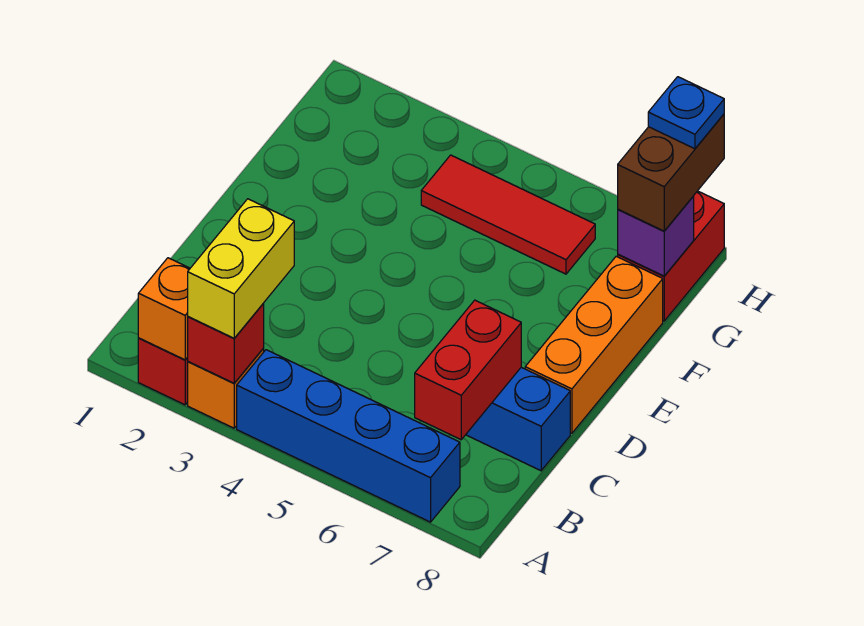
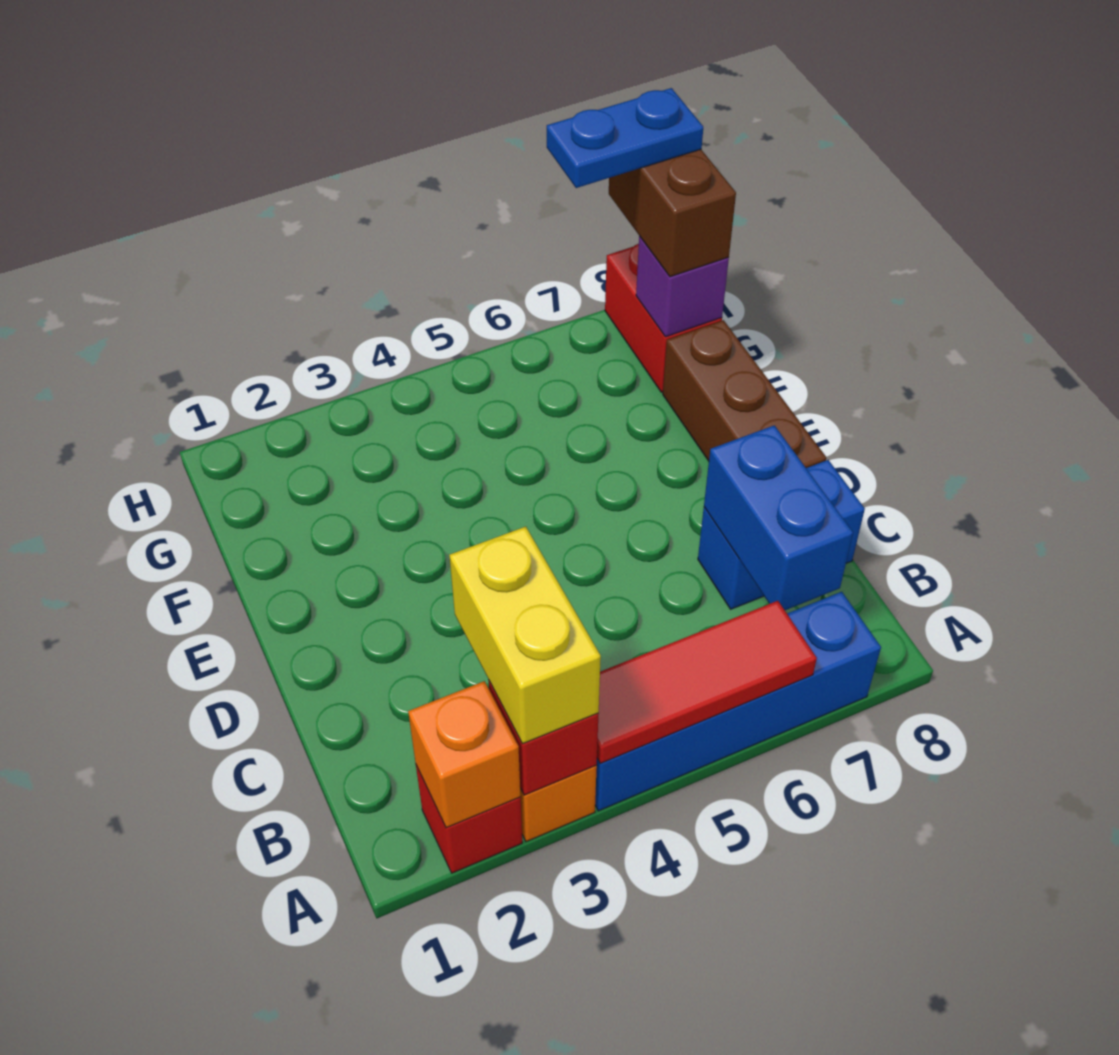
red 1x2 brick [415,300,521,440] -> blue 1x2 brick [704,425,853,610]
orange 1x3 brick [525,256,663,433] -> brown 1x3 brick [663,320,826,468]
red 1x3 tile [421,155,595,274] -> red 1x3 tile moved to [597,601,817,763]
blue 1x1 plate [648,77,724,149] -> blue 1x2 plate [547,88,703,188]

